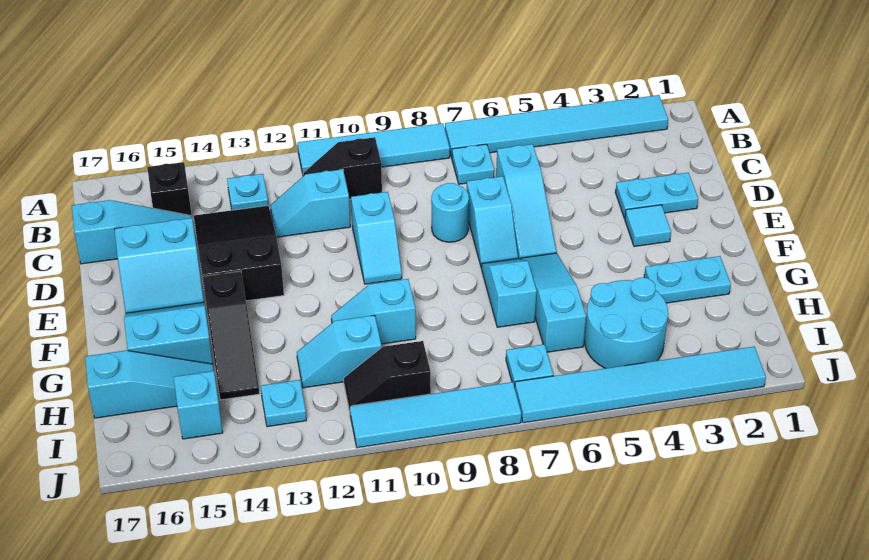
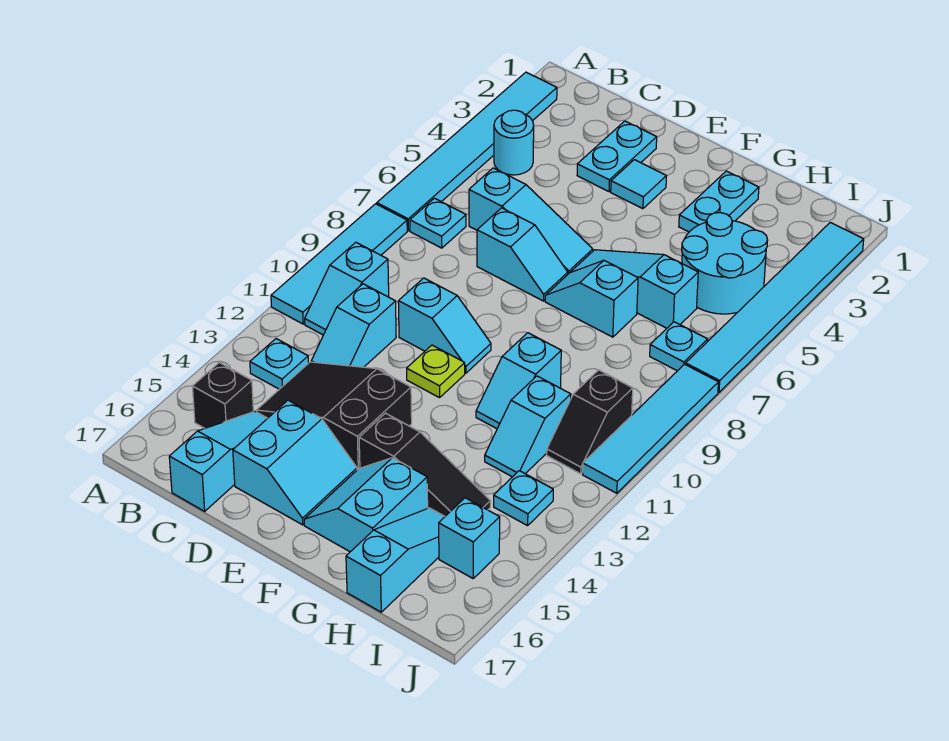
black 1x2 slope [303,137,382,199] -> cyan 1x2 slope [305,242,389,335]
cyan 1x1 round brick [432,183,469,242] -> cyan 1x1 round brick moved to [494,110,534,175]
none -> lime 1x1 plate [407,345,465,398]

